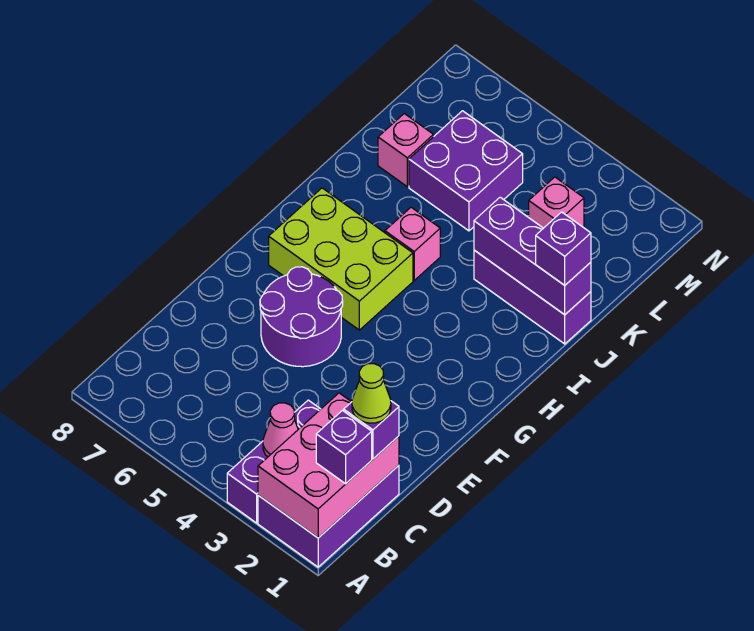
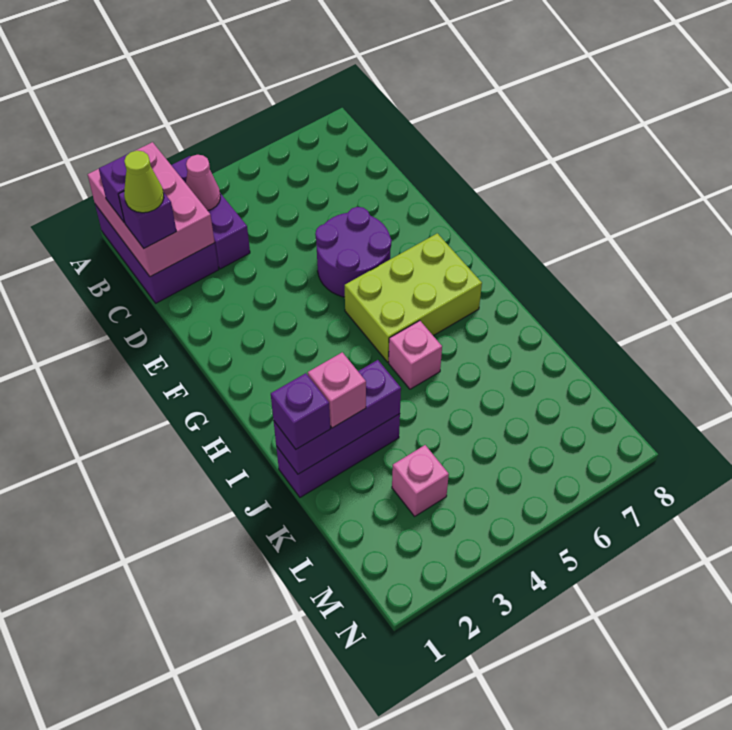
purple 2x2 brick [409,111,523,231] -> none
pink 1x1 brick [378,114,434,187] -> pink 1x1 brick moved to [308,352,366,428]

